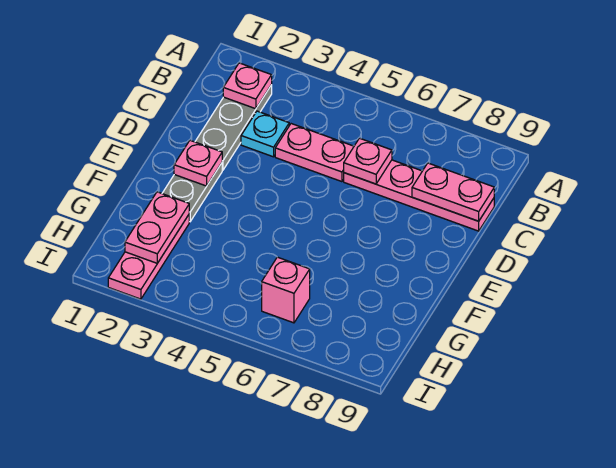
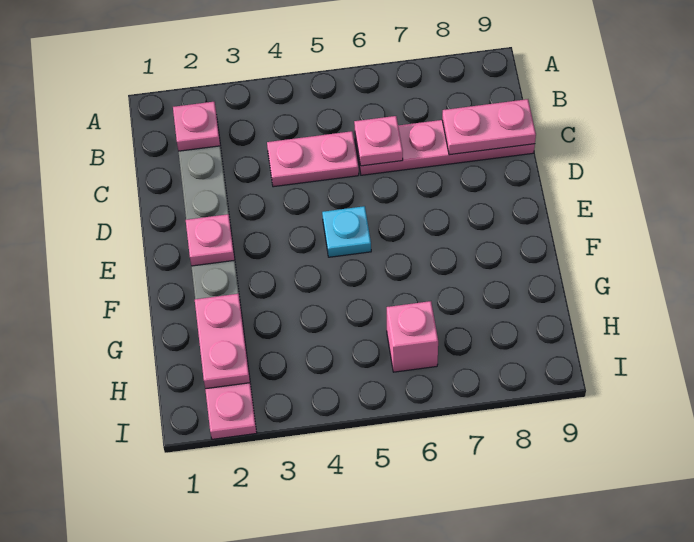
cyan 1x1 plate [241,111,289,157] -> cyan 1x1 plate moved to [322,206,371,257]

